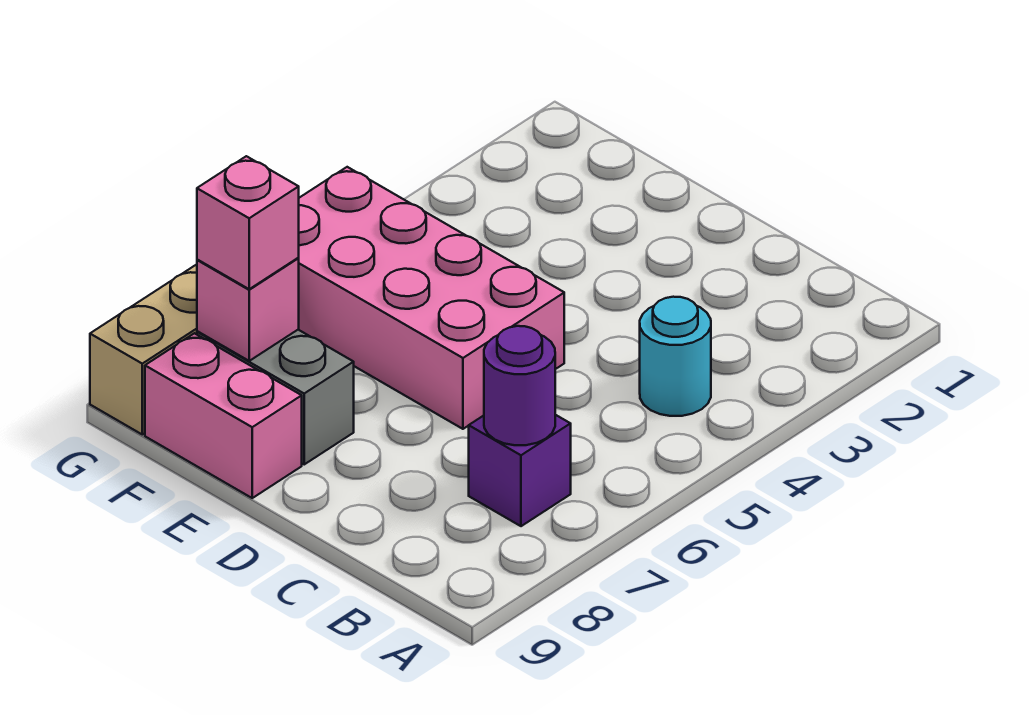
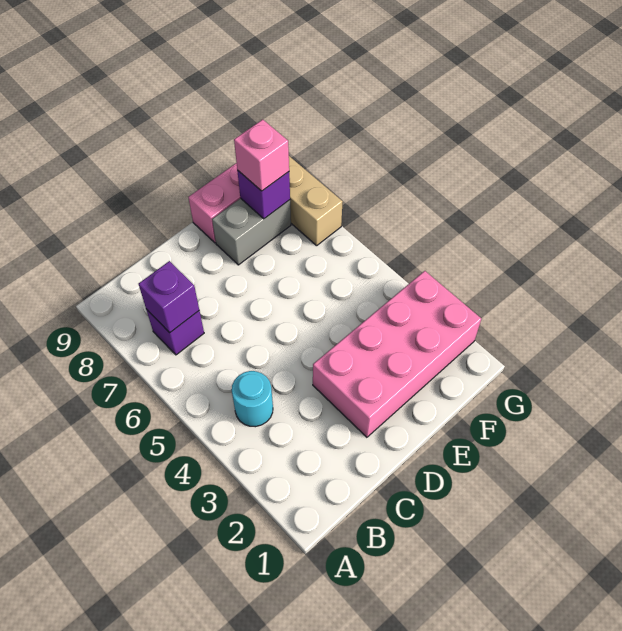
purple 1x1 round brick [484,326,555,445] -> purple 1x1 brick [139,261,199,333]
pink 2x4 brick [298,167,564,429] -> pink 2x4 brick moved to [313,271,481,437]
pink 1x1 brick [197,258,299,361] -> purple 1x1 brick [237,170,290,219]

